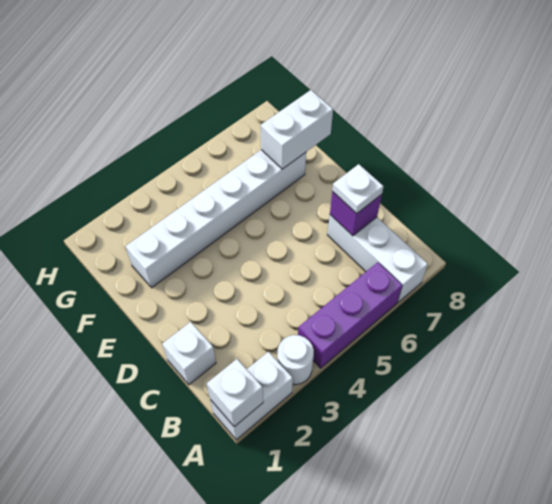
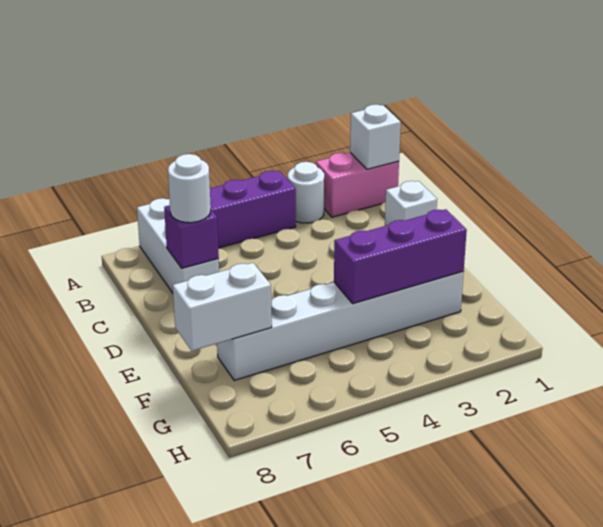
white 1x2 brick [210,352,293,440] -> pink 1x2 brick [316,153,399,217]
white 1x1 plate [332,164,384,214] -> white 1x1 round brick [168,154,211,223]
none -> purple 1x3 brick [334,209,467,304]

